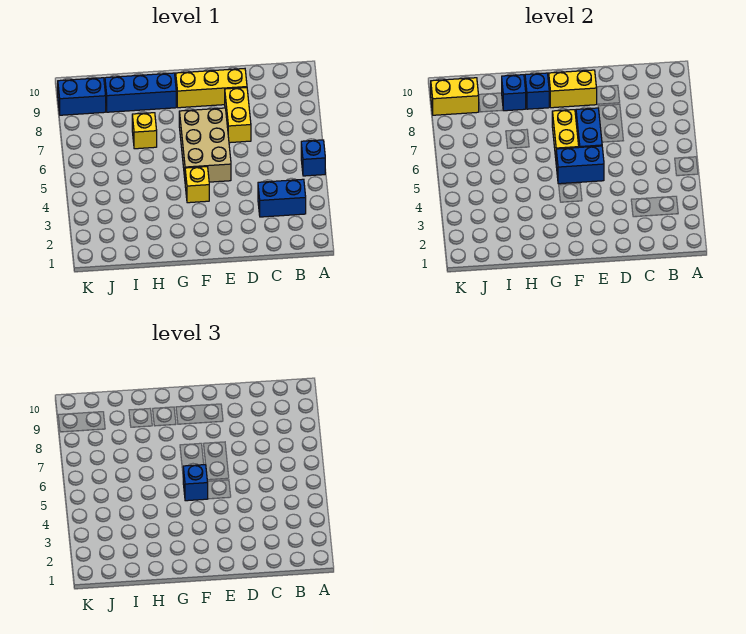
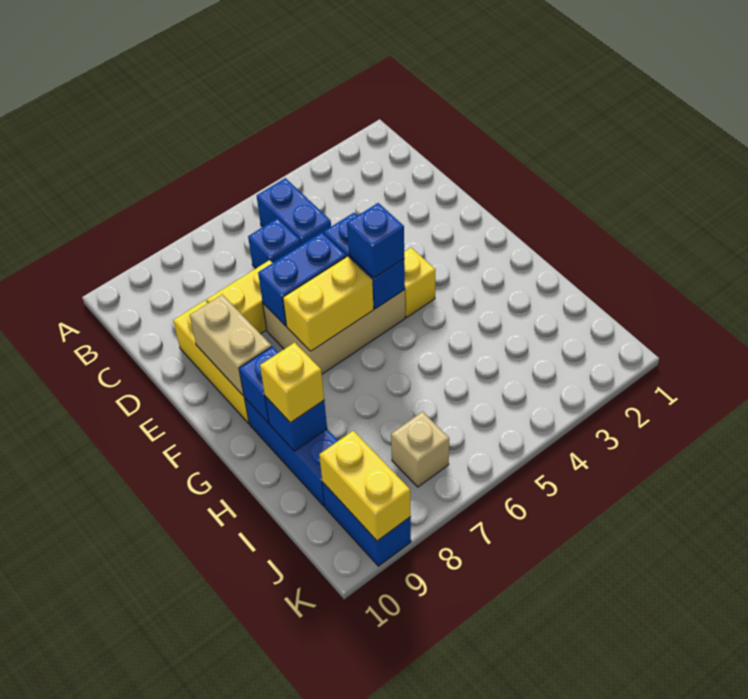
blue 1x1 brick [301,140,325,176] -> blue 1x1 brick moved to [248,218,301,268]
blue 1x2 brick [258,179,306,217] -> blue 1x2 brick moved to [257,178,331,245]
yellow 1x2 brick [549,70,597,108] -> tan 1x2 brick [190,295,271,396]
yellow 1x1 brick [132,113,157,149] -> yellow 1x1 brick moved to [260,342,324,423]
none -> tan 1x1 brick [391,412,449,487]

